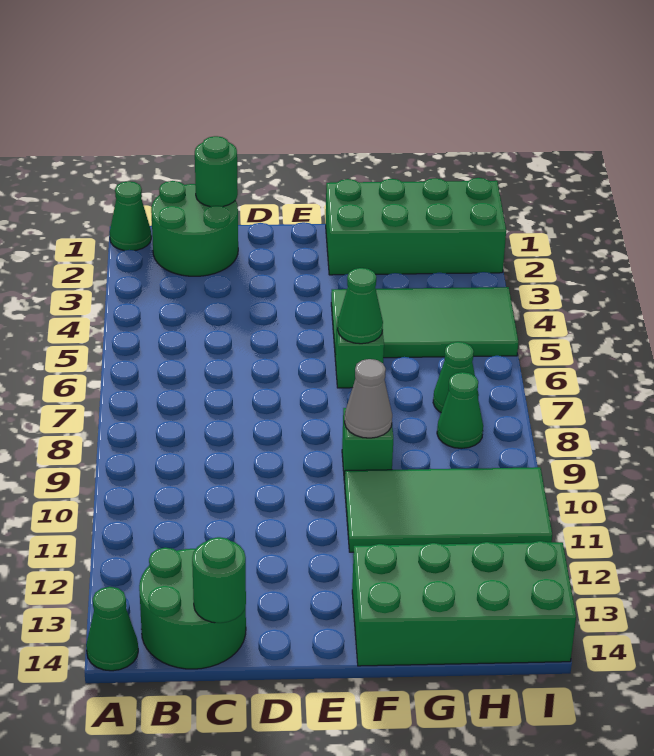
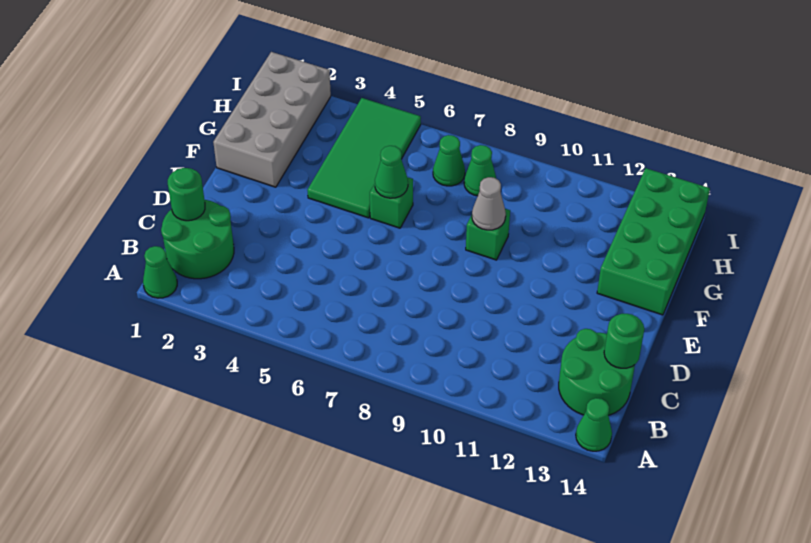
green 2x4 brick [326,178,506,275] -> grey 2x4 brick [213,52,331,187]
green 2x4 tile [345,467,552,552] -> none

